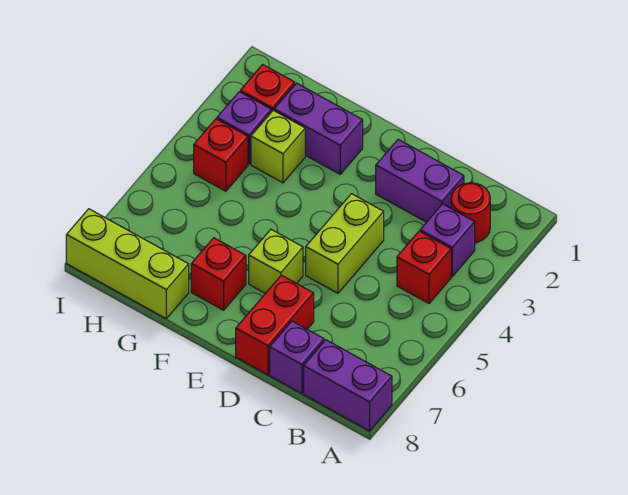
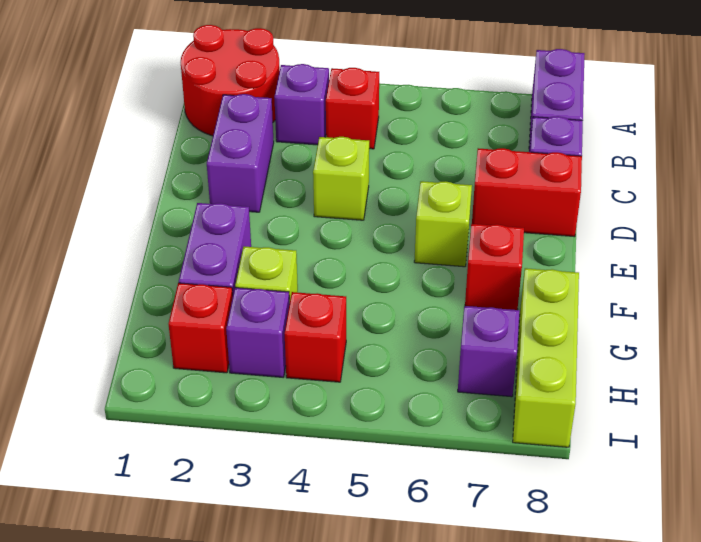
red 1x1 round brick [451,183,490,243] -> red 2x2 round brick [181,25,280,136]
lime 1x2 brick [306,194,384,293] -> lime 1x1 brick [313,137,369,220]
none -> purple 1x1 brick [458,306,520,397]

